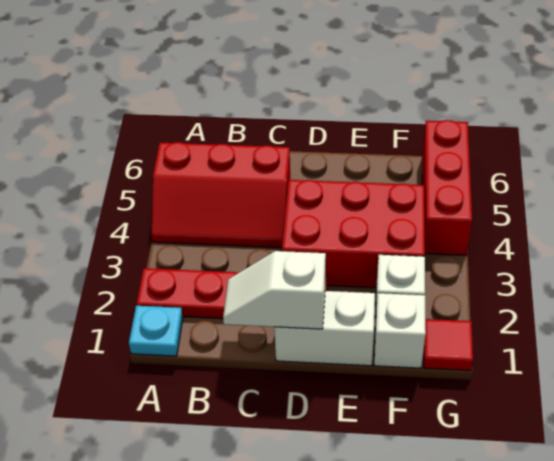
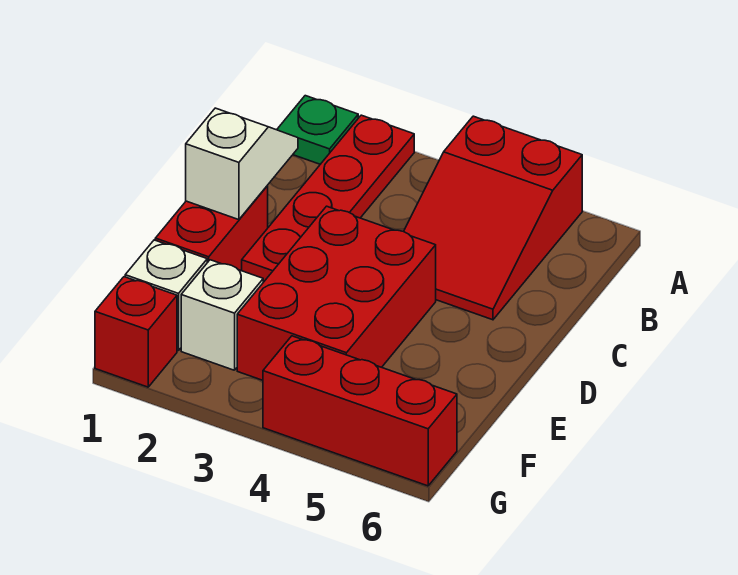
cyan 1x1 plate [129,306,183,356] -> green 1x1 plate [277,96,358,164]
red 2x3 slope [151,142,290,248] -> red 2x3 slope turned to [404,116,582,320]
white 1x2 brick [274,291,375,366] -> red 1x2 brick [155,186,268,271]
red 1x1 tile [424,319,473,371] -> red 1x1 brick [95,277,177,387]

